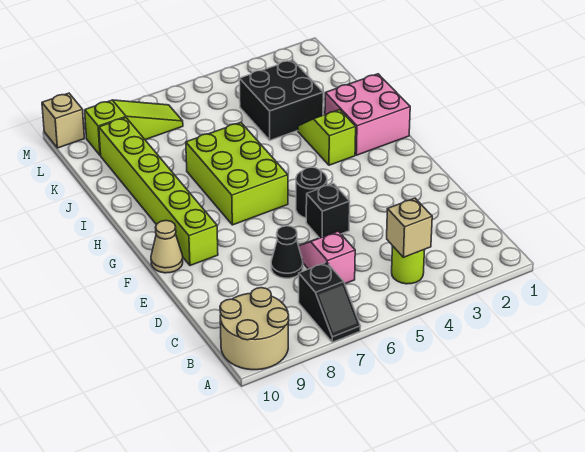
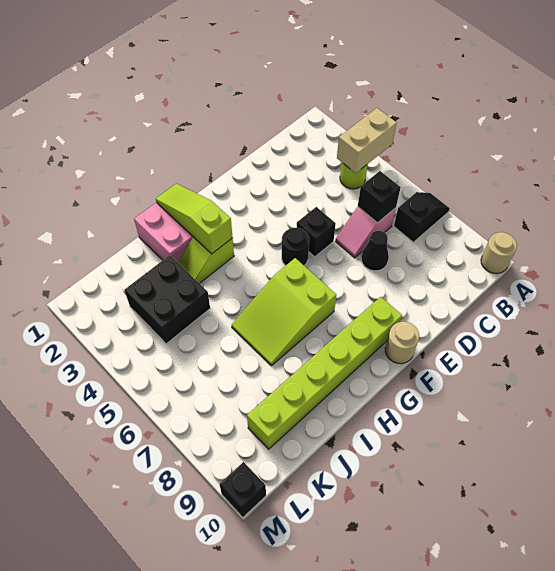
tan 2x2 round brick [220,288,289,370] -> tan 1x1 round brick [481,232,517,274]
tan 1x1 brick [387,198,432,257] -> tan 1x2 brick [337,108,397,173]
none -> black 1x1 brick [358,171,401,223]
tan 1x1 cone [151,221,183,273] -> tan 1x1 round brick [385,322,419,364]
lime 2x3 brick [186,123,288,225] -> lime 2x3 slope [232,258,336,366]
lime 1x3 slope [85,100,183,155] -> lime 1x3 slope moved to [156,184,233,254]
tan 1x1 brick [42,93,84,148] -> black 1x1 brick [219,462,266,517]

